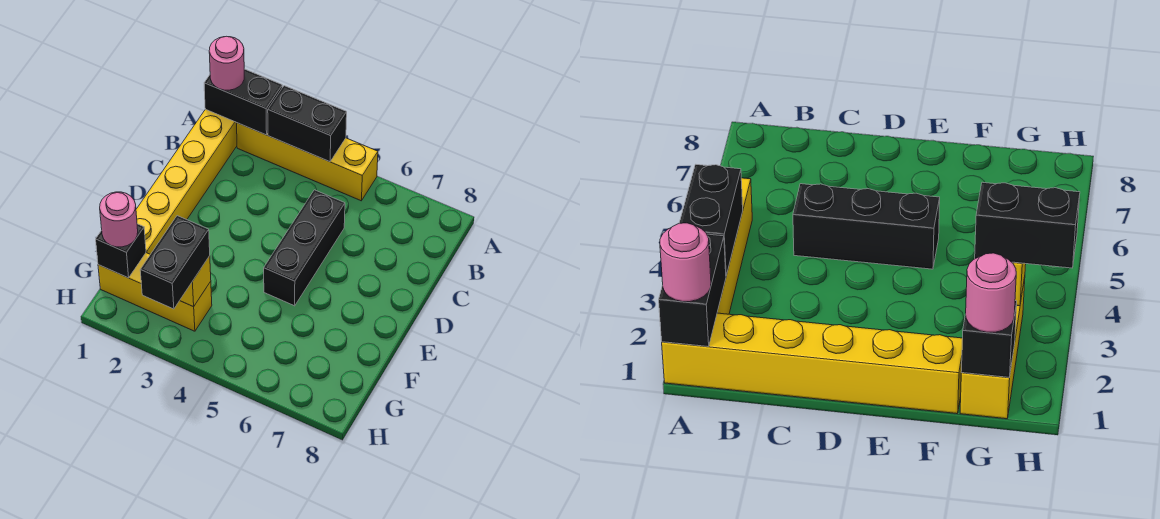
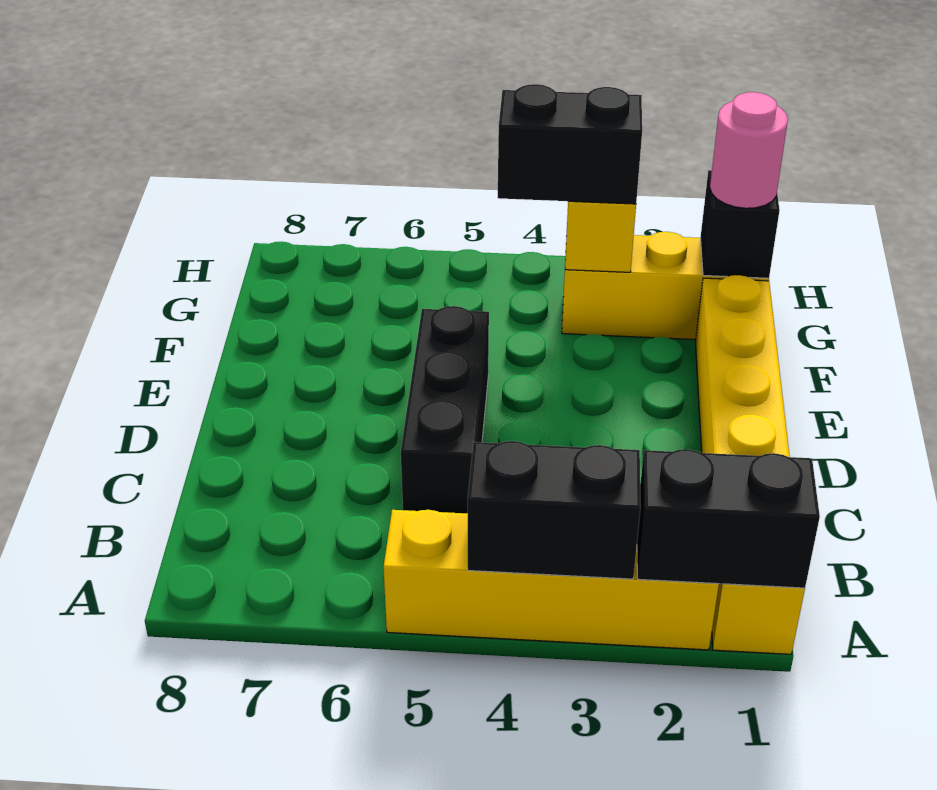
pink 1x1 round brick [209,36,244,90] -> none
black 1x2 brick [140,216,210,309] -> black 1x2 brick turned to [498,84,642,204]

